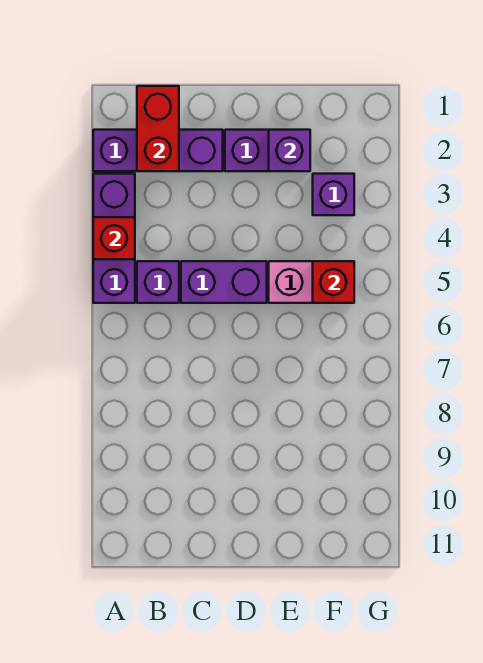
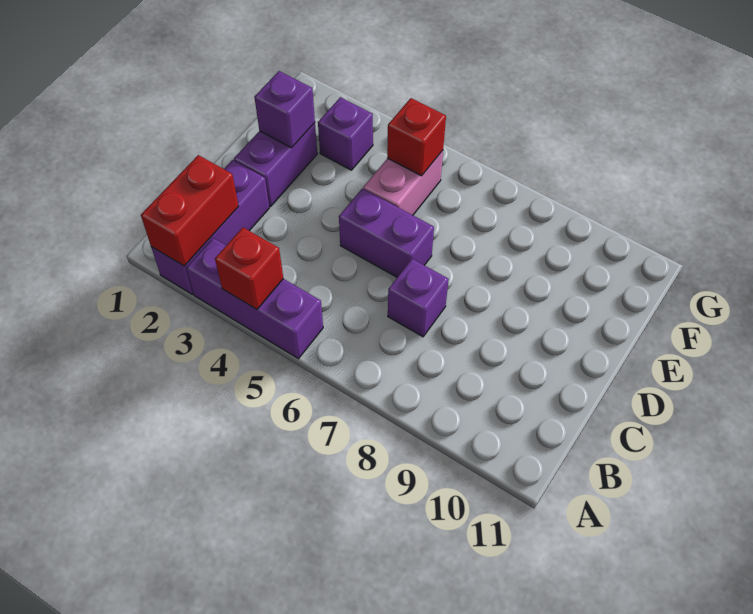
red 1x2 brick [137,86,179,171] -> red 1x2 brick turned to [141,155,239,266]
purple 1x1 brick [137,261,179,303] -> purple 1x1 brick moved to [388,259,449,337]
purple 1x2 brick [181,261,267,303] -> purple 1x2 brick turned to [339,188,434,277]

